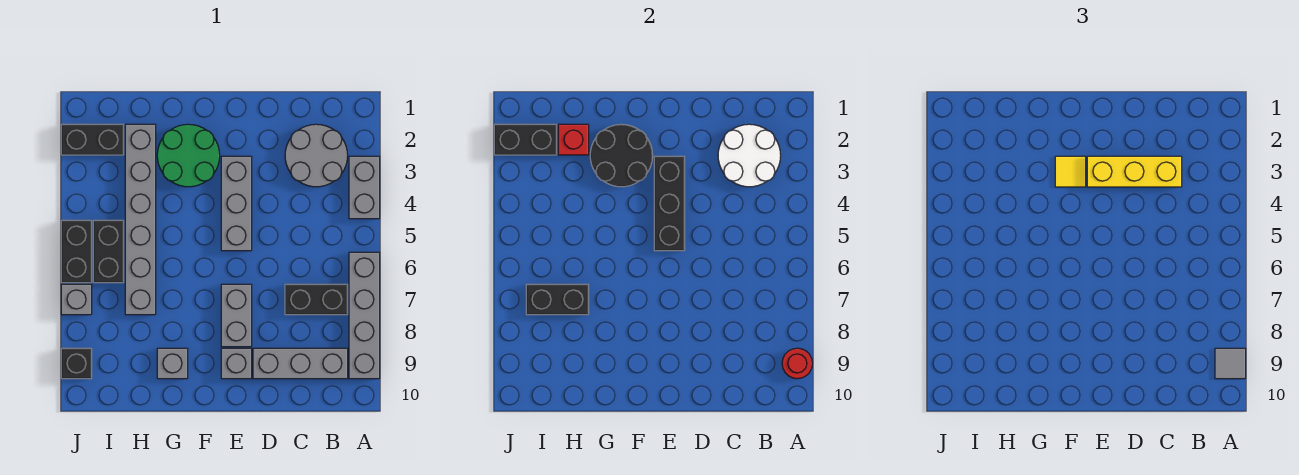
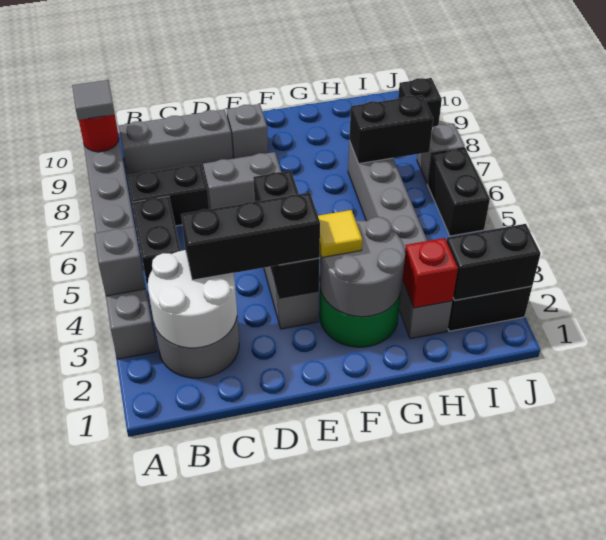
yellow 1x3 brick [1087,156,1182,187] -> black 1x3 brick [181,193,320,280]
grey 1x2 brick [221,284,252,347] -> grey 1x2 brick turned to [203,152,281,209]
black 2x2 round brick [590,124,653,187] -> grey 2x2 round brick [320,217,405,317]
grey 1x1 brick [157,348,188,379] -> grey 1x1 brick moved to [94,226,146,296]
black 1x2 brick [93,220,124,283] -> black 1x2 brick moved to [132,196,181,288]

